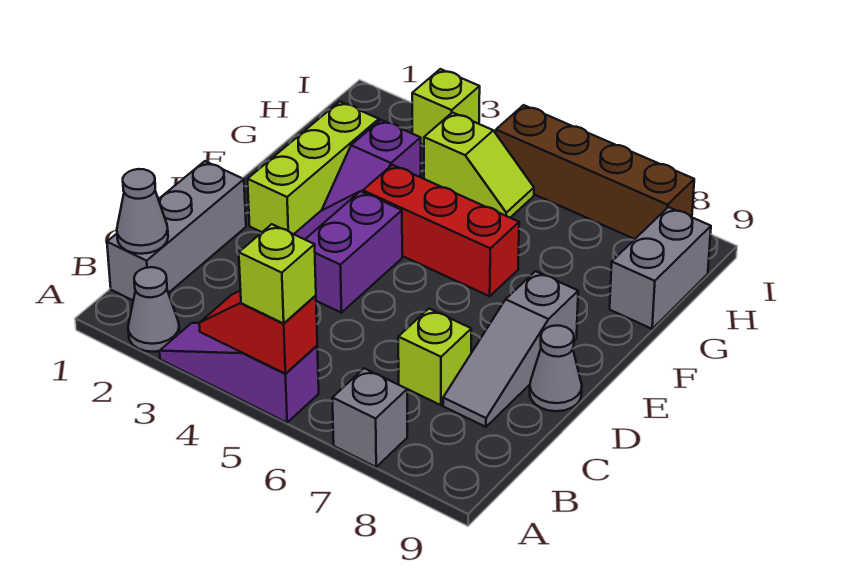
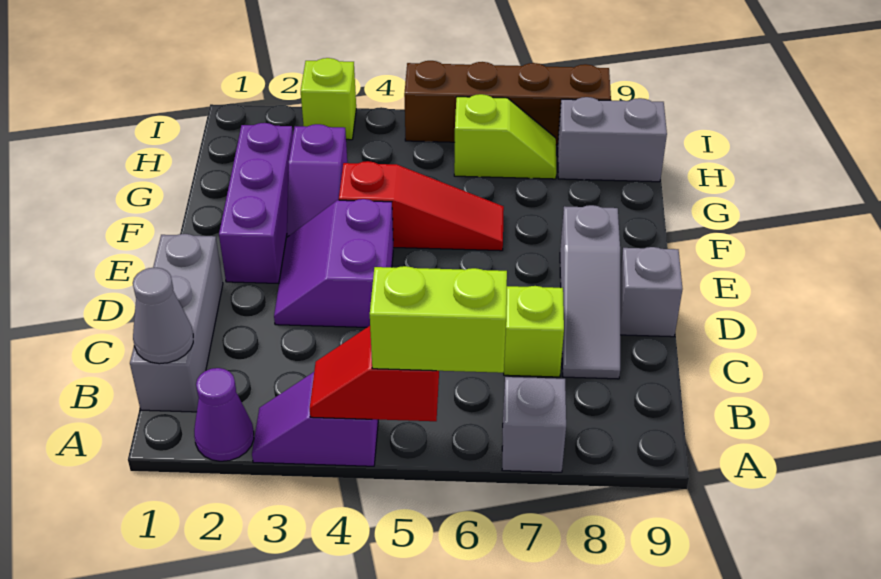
grey 1x1 cone [128,267,180,352] -> purple 1x1 cone [194,368,254,461]
purple 1x3 slope [160,323,319,423] -> purple 1x2 slope [252,372,378,466]
lime 1x1 brick [239,224,316,323] -> lime 1x2 brick [370,266,507,373]
grey 1x1 cone [530,326,582,411] -> grey 1x1 brick [620,247,683,337]
lime 1x3 brick [248,101,379,234] -> purple 1x3 brick [219,123,293,284]
red 1x3 brick [363,165,519,296] -> red 1x3 slope [339,161,504,251]
grey 1x2 brick [610,207,711,329] -> grey 1x2 brick turned to [558,97,667,182]
lime 1x2 slope [424,112,534,218] -> lime 1x2 slope moved to [454,94,556,179]

